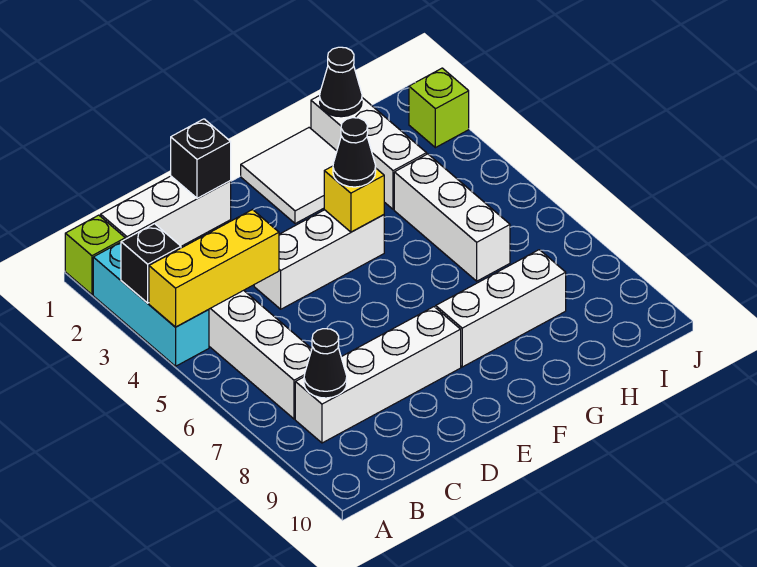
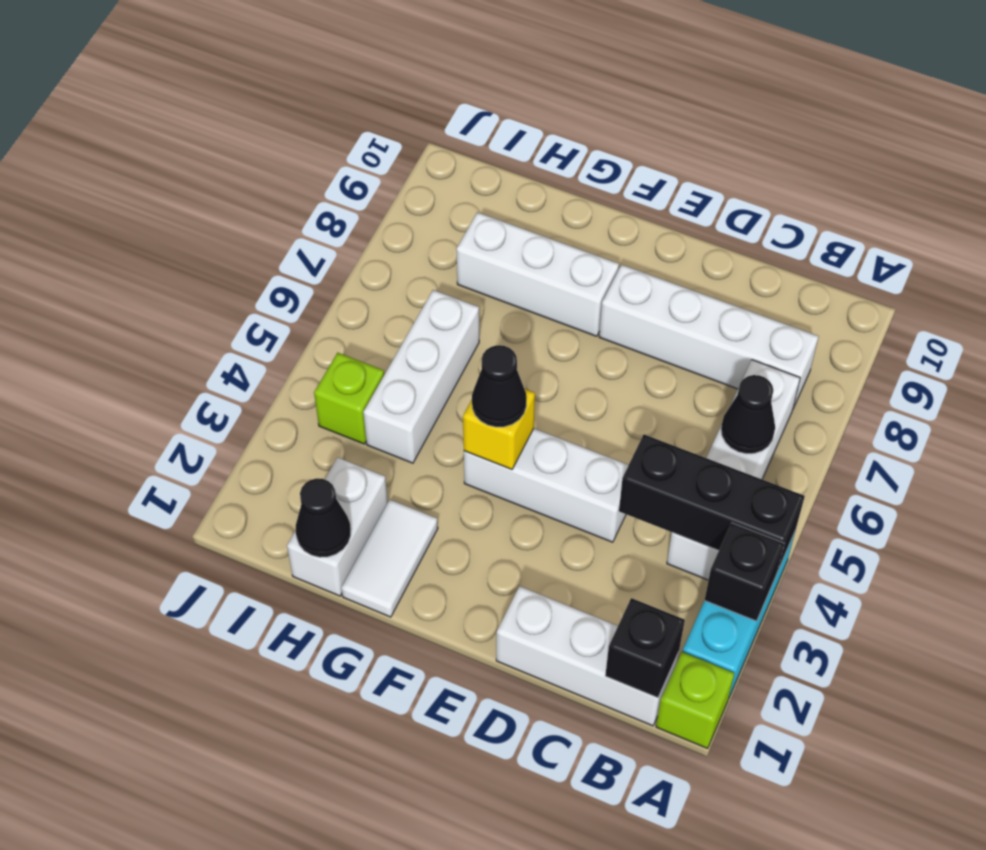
yellow 1x3 brick [149,210,279,327] -> black 1x3 brick [619,434,805,572]
black 1x1 cone [304,329,347,398] -> black 1x1 cone moved to [721,375,775,454]
black 1x1 brick [171,119,231,198] -> black 1x1 brick moved to [605,598,685,698]
white 2x2 tile [241,128,337,224] -> white 1x2 tile [341,500,438,617]
white 1x3 brick [311,96,427,209] -> white 1x2 brick [287,457,388,596]
lime 1x1 brick [409,68,469,148] -> lime 1x1 brick moved to [314,353,384,444]

